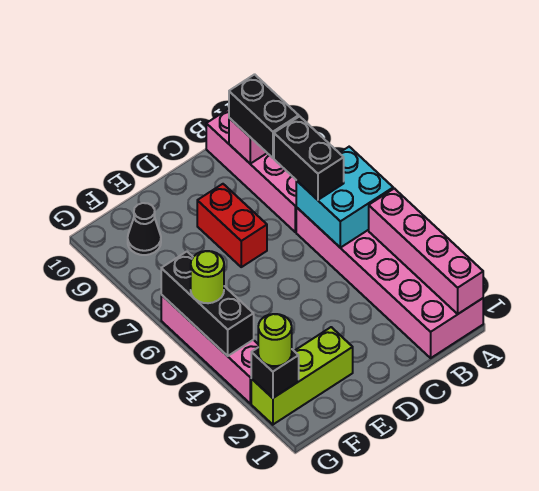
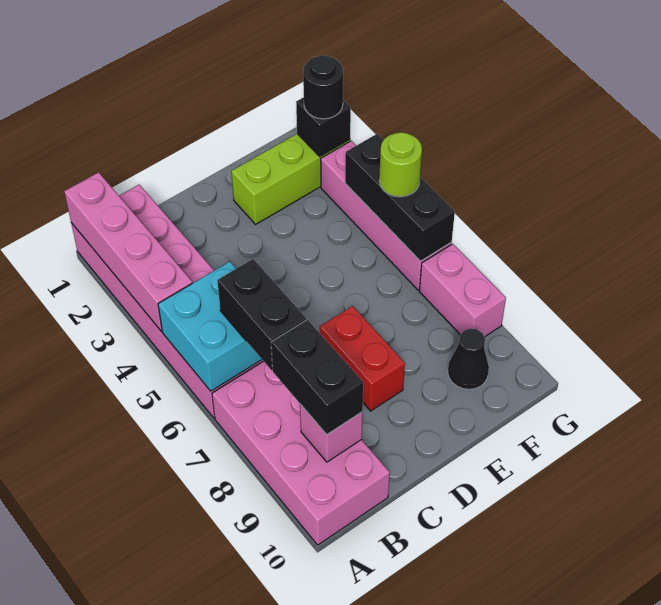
lime 1x1 round brick [258,314,292,366] -> black 1x1 round brick [303,55,343,119]
none -> pink 1x2 brick [419,244,506,337]

